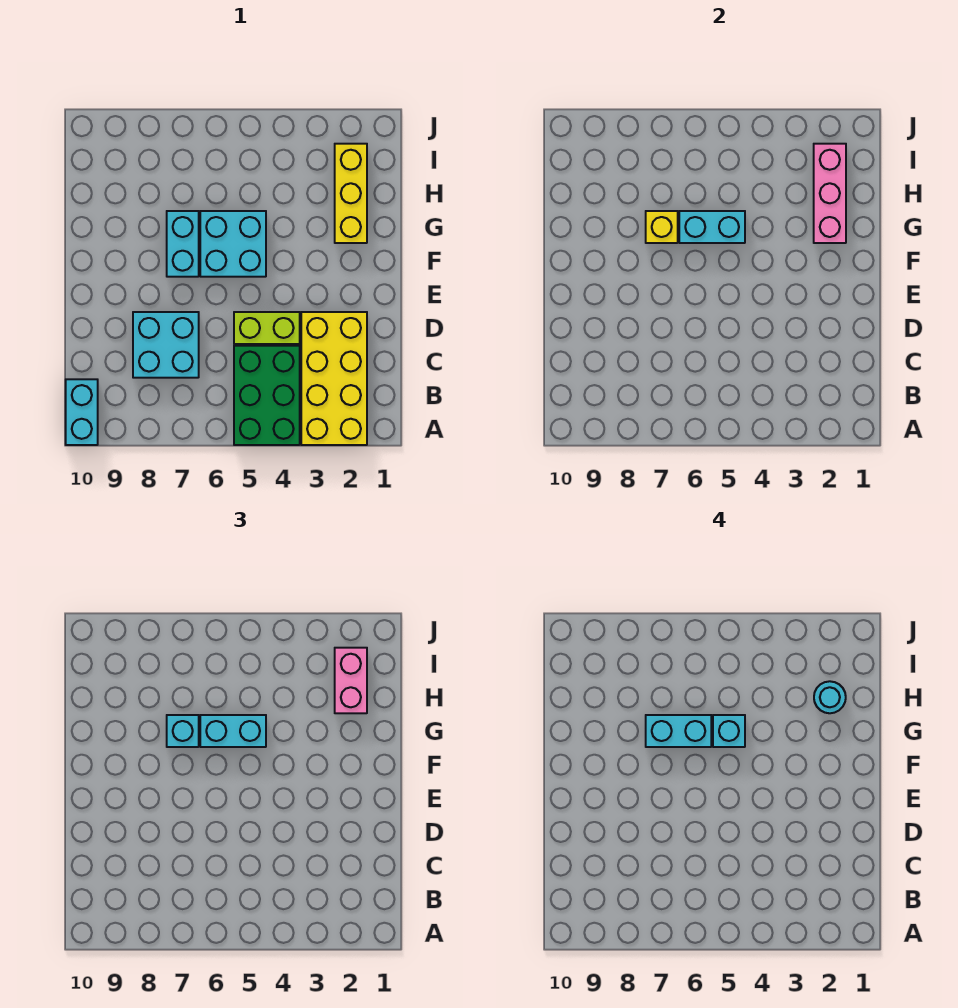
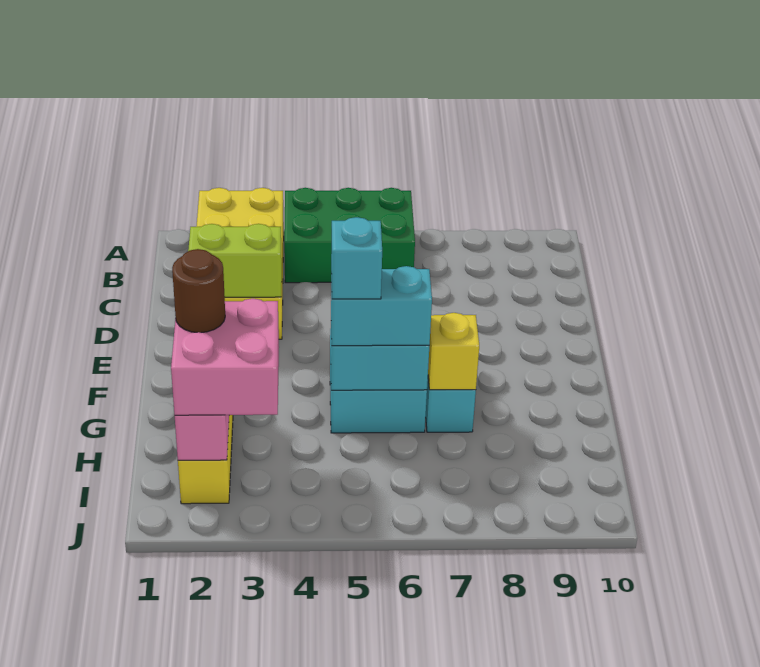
green 2x3 brick [234,346,300,445] -> green 2x3 brick turned to [284,188,415,283]
cyan 1x2 brick [66,379,98,445] -> none
cyan 2x2 brick [133,312,199,378] -> none
lime 1x2 brick [234,312,300,344] -> lime 1x2 brick moved to [188,224,282,297]
cyan 1x2 brick [646,715,711,747] -> none
cyan 1x1 brick [167,715,199,747] -> none
pink 1x2 brick [335,648,367,713] -> pink 2x2 brick [171,299,279,415]
cyan 1x1 round brick [814,681,846,713] -> brown 1x1 round brick [172,249,225,333]

